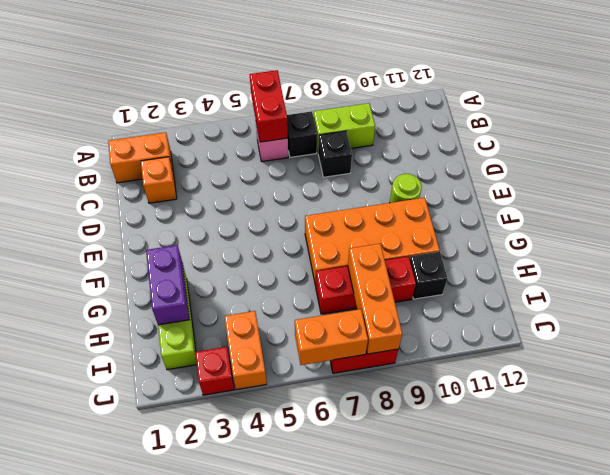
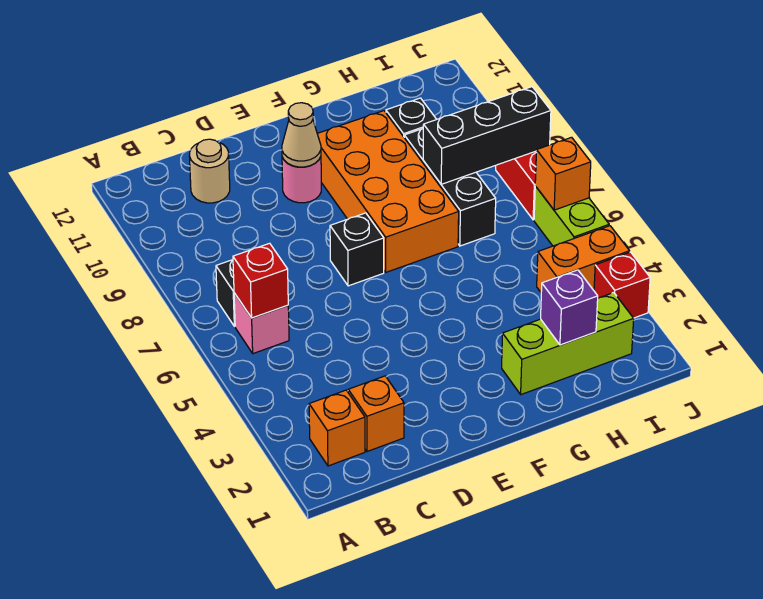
red 1x2 brick [250,70,288,142] -> red 1x1 brick [233,243,288,318]
orange 1x2 brick [108,132,173,183] -> orange 1x1 brick [309,390,365,466]
lime 1x2 brick [313,103,375,151] -> lime 1x2 brick moved to [534,186,609,246]
black 1x1 brick [318,131,352,177] -> black 1x1 brick moved to [330,213,384,286]
none -> tan 1x1 round brick [189,139,230,203]
lime 1x1 round brick [390,174,422,203] -> pink 1x1 round brick [282,157,321,203]
none -> tan 1x1 cone [282,103,321,167]
purple 1x2 brick [146,245,189,325] -> purple 1x1 brick [541,270,598,345]
red 1x3 brick [316,257,416,314] -> black 1x3 brick [404,129,496,246]
orange 1x3 brick [348,244,402,354] -> black 1x3 brick [423,87,551,184]
orange 1x2 brick [295,309,368,365] -> orange 1x1 brick [535,137,591,210]

